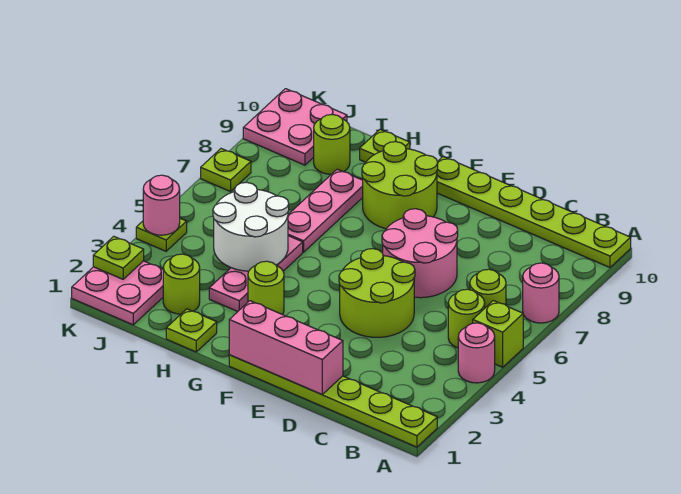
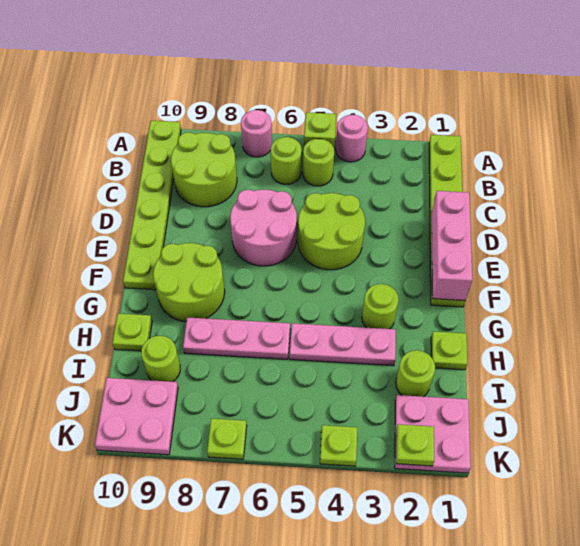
none -> lime 2x2 round brick [171,132,237,207]
white 2x2 round brick [213,182,289,271] -> none
pink 1x1 round brick [143,175,180,235] -> none

